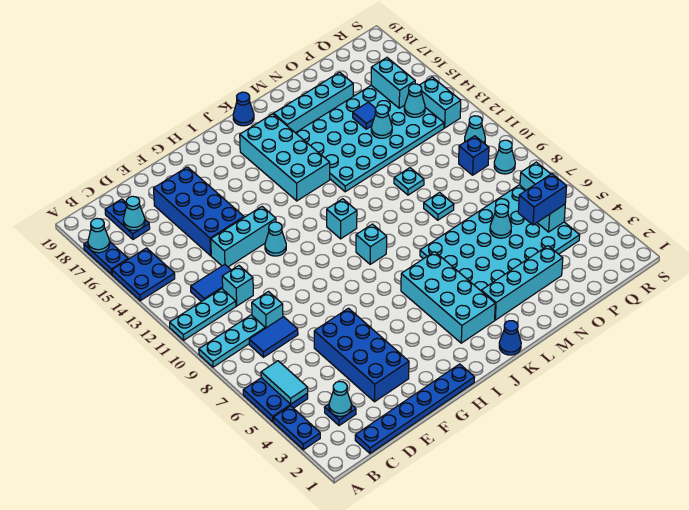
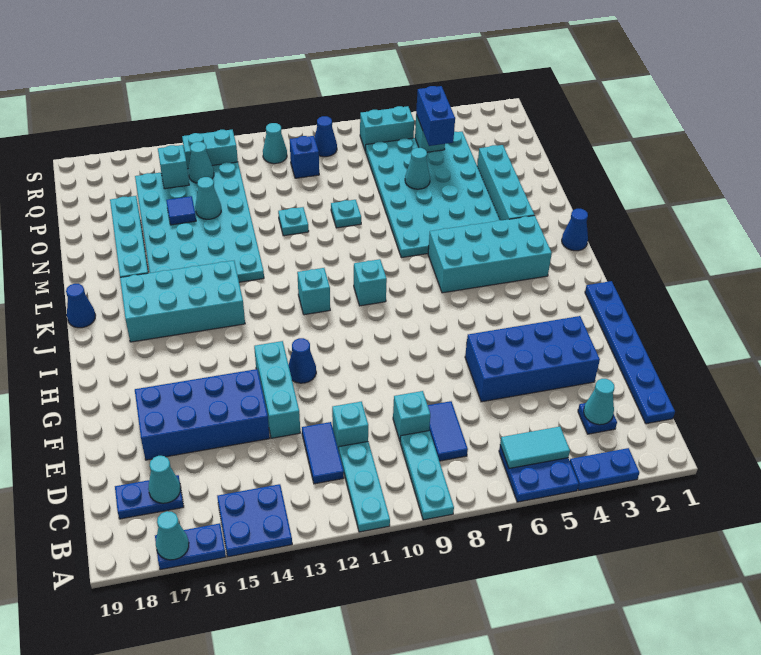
cyan 1x1 cone [265,222,286,256] -> blue 1x1 cone [288,338,316,383]
cyan 1x2 brick [371,58,415,108] -> cyan 1x1 brick [158,145,189,189]
cyan 1x1 cone [494,140,515,174] -> blue 1x1 cone [315,116,337,157]

